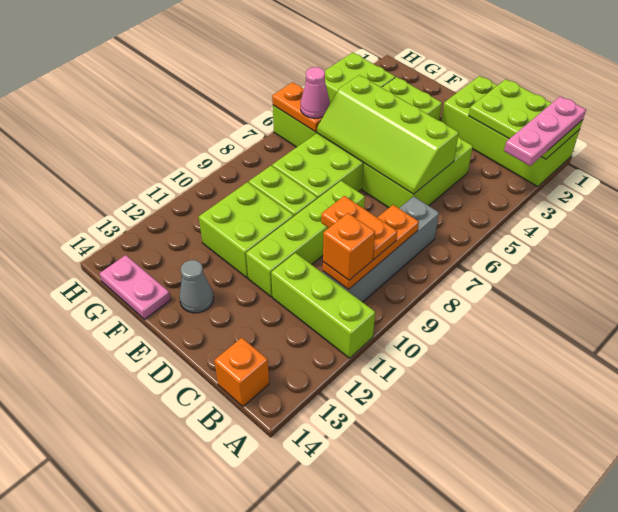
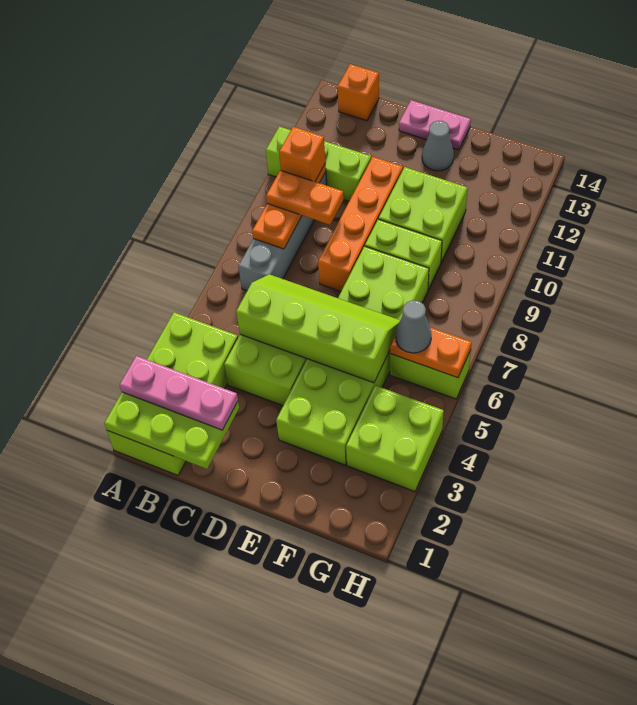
lime 2x4 brick [441,76,580,187] -> lime 2x4 brick turned to [107,312,238,475]
pink 1x3 plate [504,96,586,166] -> pink 1x3 plate turned to [120,356,238,430]
lime 1x4 brick [246,181,365,297] -> orange 1x4 brick [318,157,403,291]
pink 1x2 plate [99,255,171,319] -> pink 1x2 plate moved to [399,100,471,150]
pink 1x1 cone [300,67,330,118] -> grey 1x1 cone [396,300,431,353]

